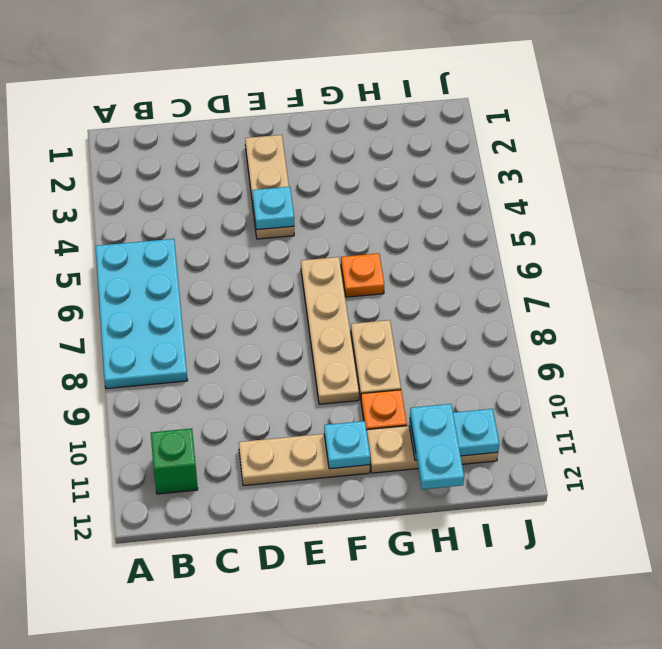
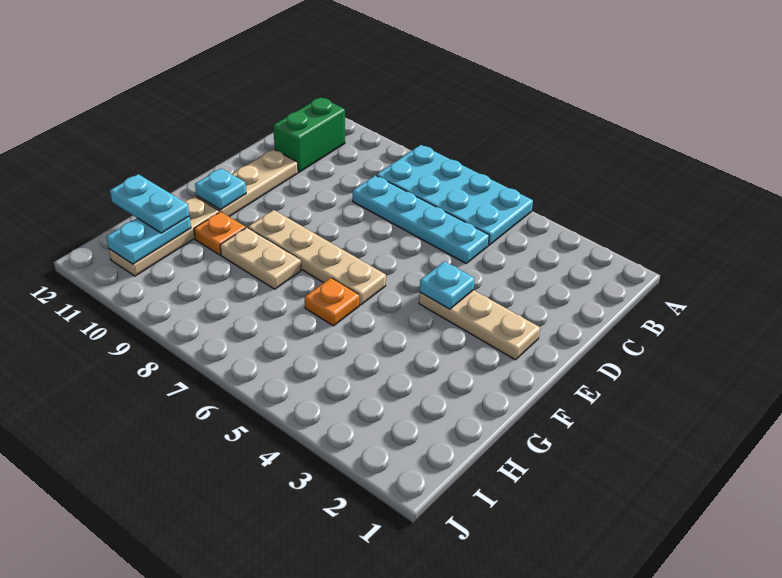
green 1x1 brick [151,429,198,494] -> green 1x2 brick [273,97,345,172]
none -> cyan 1x4 plate [353,175,489,263]

